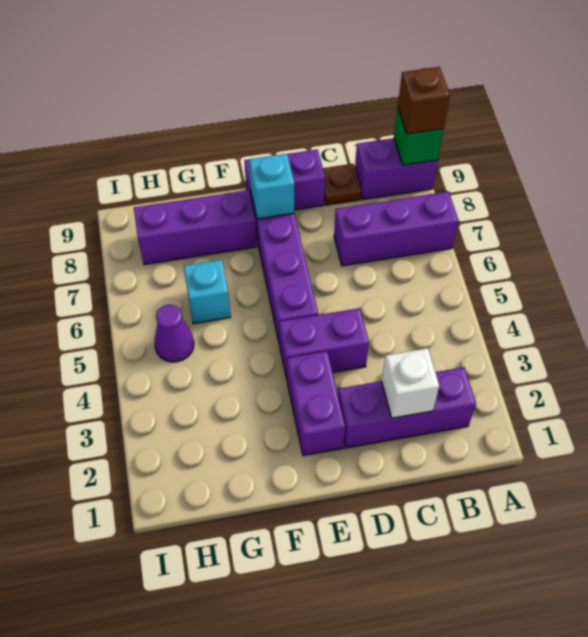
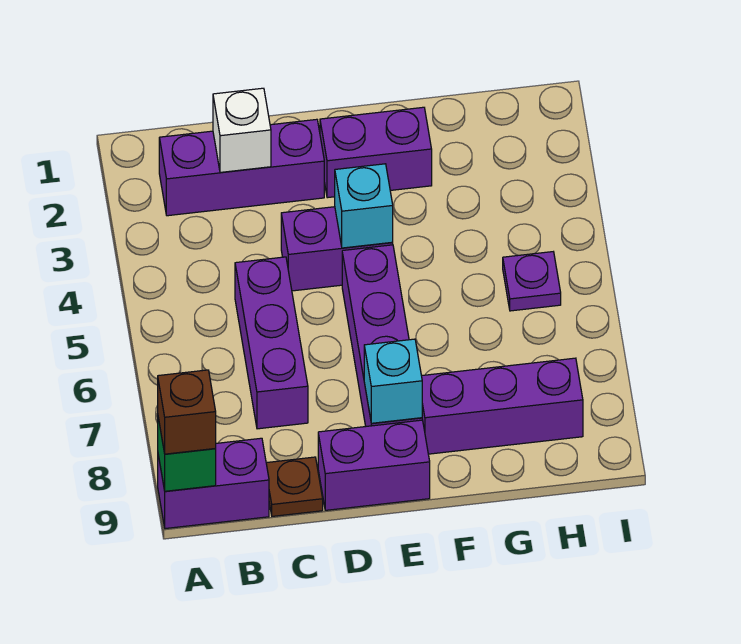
purple 1x3 brick [334,192,459,266] -> purple 1x3 brick turned to [235,257,308,429]
purple 1x2 brick [287,351,345,456] -> purple 1x2 brick turned to [320,107,432,198]
cyan 1x1 brick [184,260,231,324] -> cyan 1x1 brick moved to [335,164,393,248]
purple 1x1 cone [154,305,194,362] -> purple 1x1 plate [503,252,561,311]

